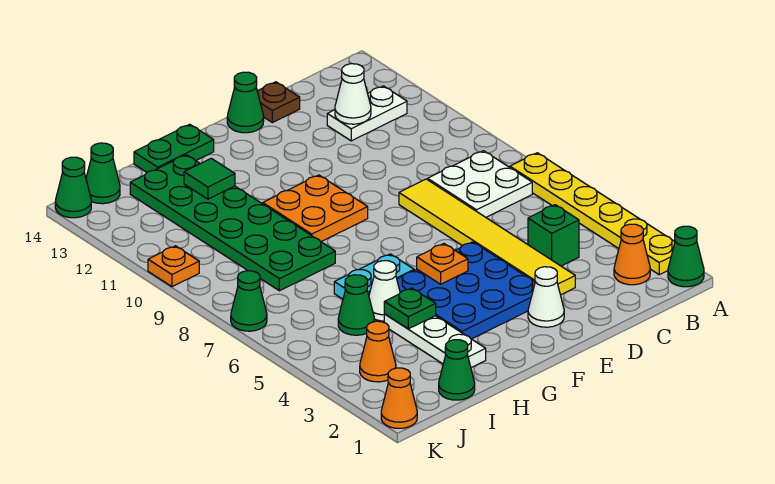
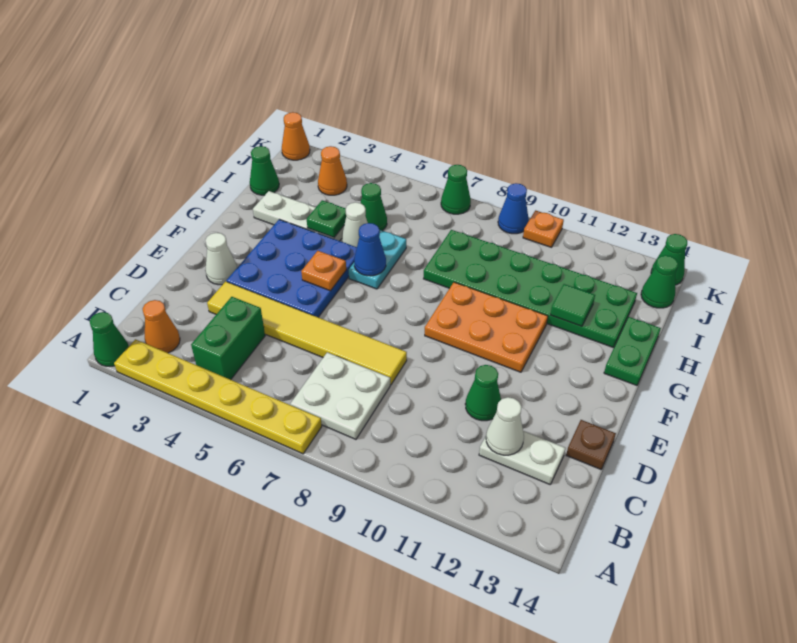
white 1x2 plate [327,86,407,141] -> white 1x2 plate turned to [479,431,565,484]
green 1x1 brick [528,205,579,266] -> green 1x2 brick [191,297,265,380]
green 1x1 cone [227,72,264,133] -> green 1x1 cone moved to [465,365,501,421]
orange 2x2 plate [263,175,368,242] -> orange 2x3 plate [425,282,548,372]
none -> blue 1x1 cone [354,223,386,276]
none -> blue 1x1 cone [498,183,529,234]

